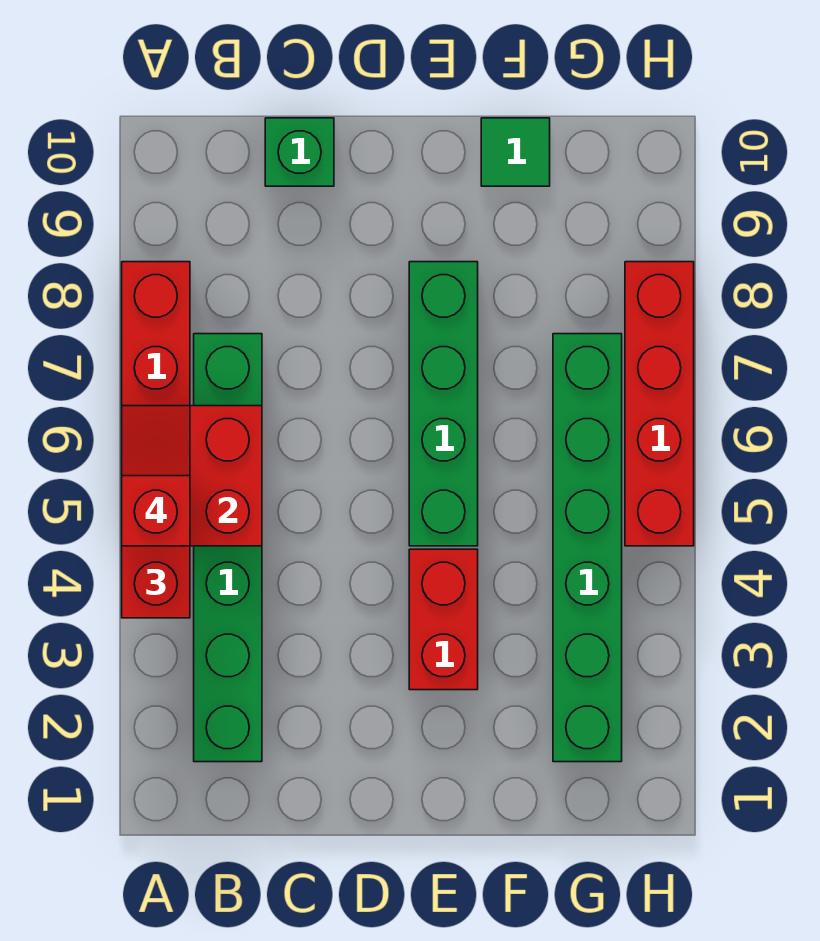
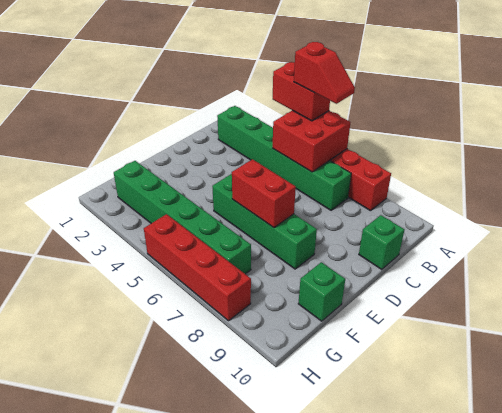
red 1x2 brick [409,549,478,690] -> red 1x2 brick moved to [232,159,296,228]
green 1x1 tile [481,118,550,186] -> green 1x1 brick [298,262,345,321]

